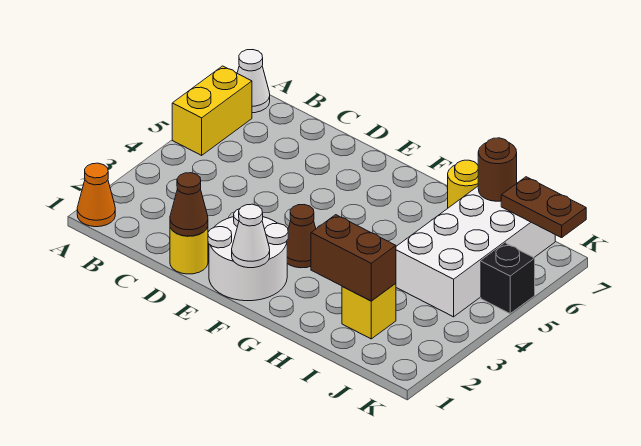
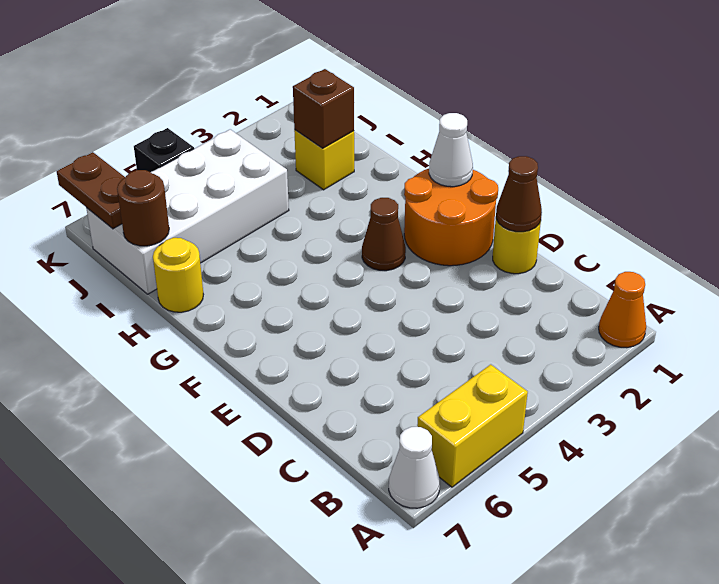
white 2x2 round brick [208,209,288,301] -> orange 2x2 round brick [404,169,498,266]
brown 1x2 brick [311,215,396,301] -> brown 1x1 brick [293,69,354,148]

